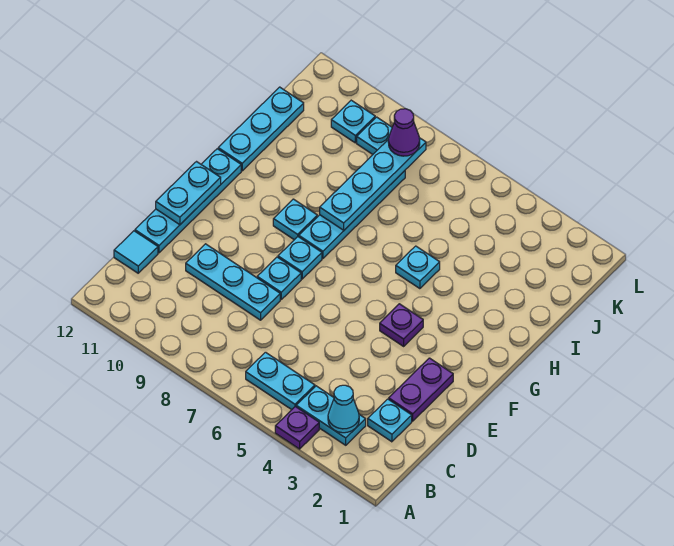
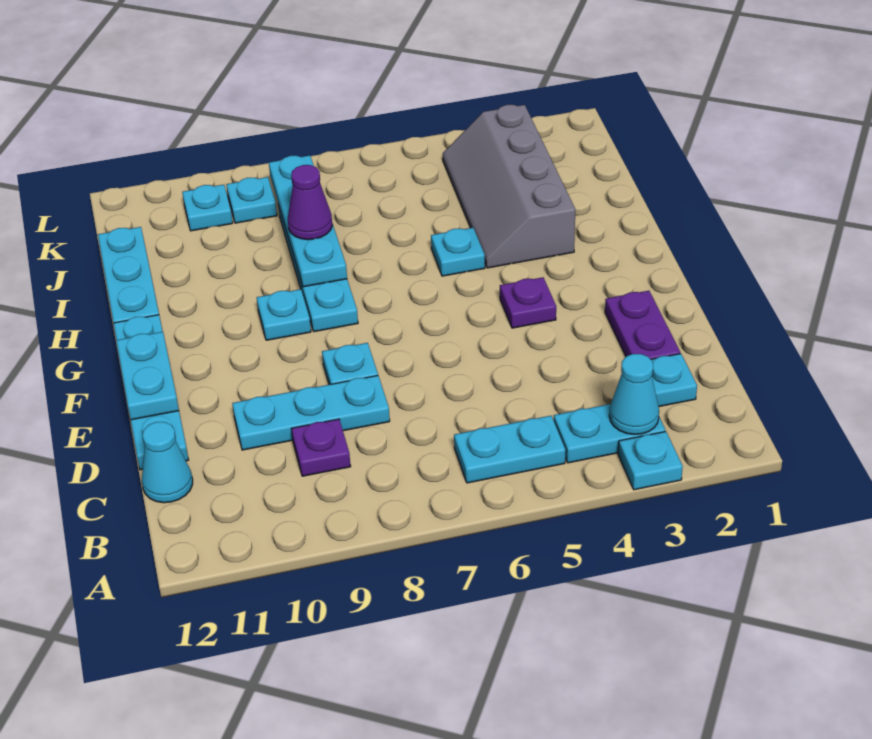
purple 1x1 plate [275,406,319,449] -> purple 1x1 plate moved to [291,419,351,476]
cyan 1x1 tile [114,231,158,273] -> cyan 1x1 cone [142,422,193,503]
cyan 1x1 plate [278,237,322,279] -> cyan 1x1 plate moved to [618,431,683,490]
none -> grey 2x4 slope [443,105,575,268]
purple 1x1 cone [388,109,420,156] -> purple 1x1 cone moved to [288,165,332,240]

